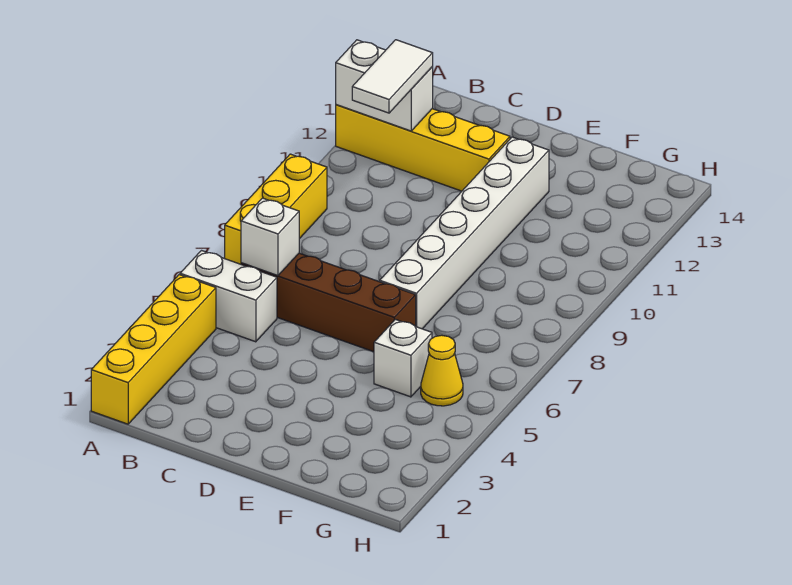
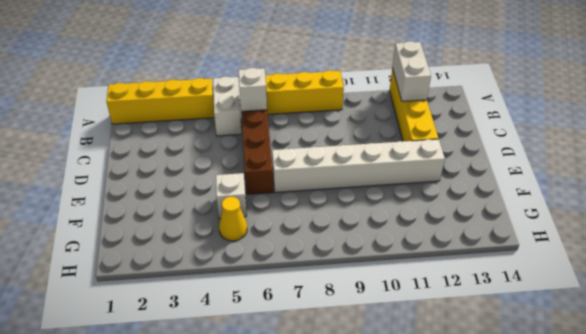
white 1x2 tile [352,40,433,113] -> none

